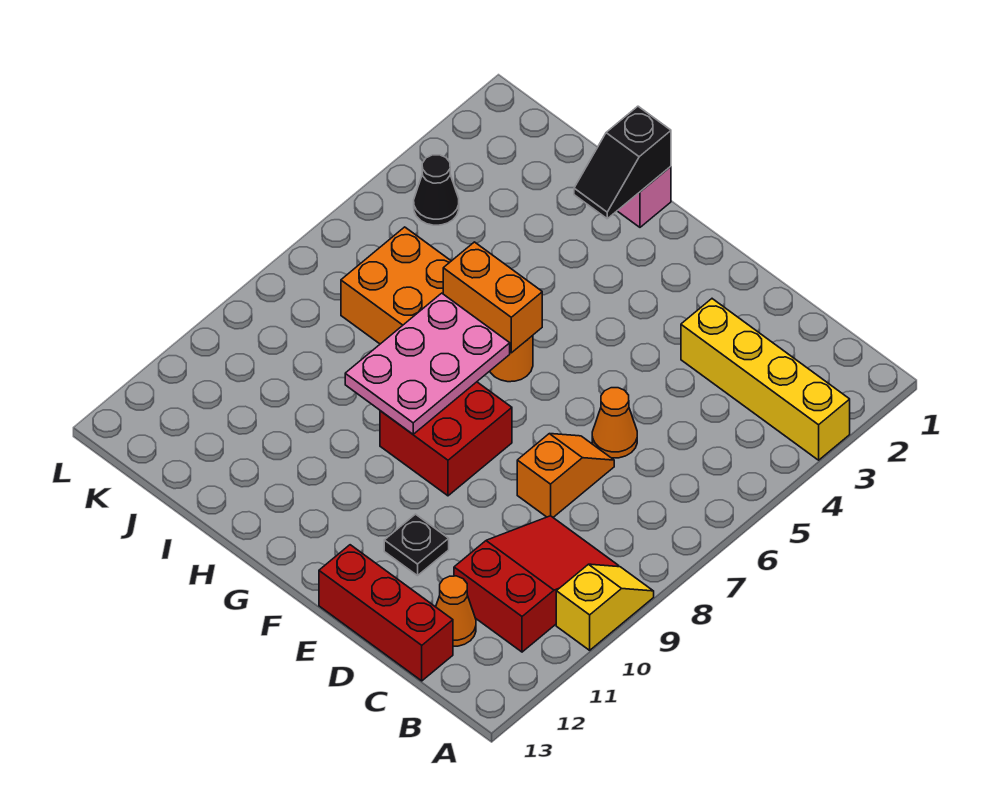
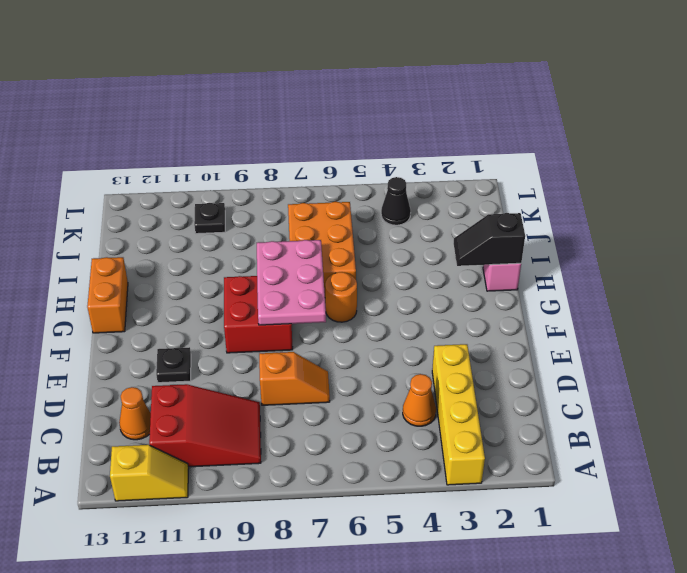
yellow 1x2 slope [556,564,654,650] -> yellow 1x2 slope moved to [110,445,189,501]
red 1x3 brick [319,545,453,681] -> none
orange 1x1 cone [592,388,637,458] -> orange 1x1 cone moved to [403,374,436,426]
orange 1x2 brick [443,242,542,353] -> orange 1x2 brick moved to [87,257,128,333]
pink 2x3 plate [345,293,510,434] -> pink 2x3 plate turned to [257,240,326,325]
none -> black 1x1 plate [194,203,225,234]

